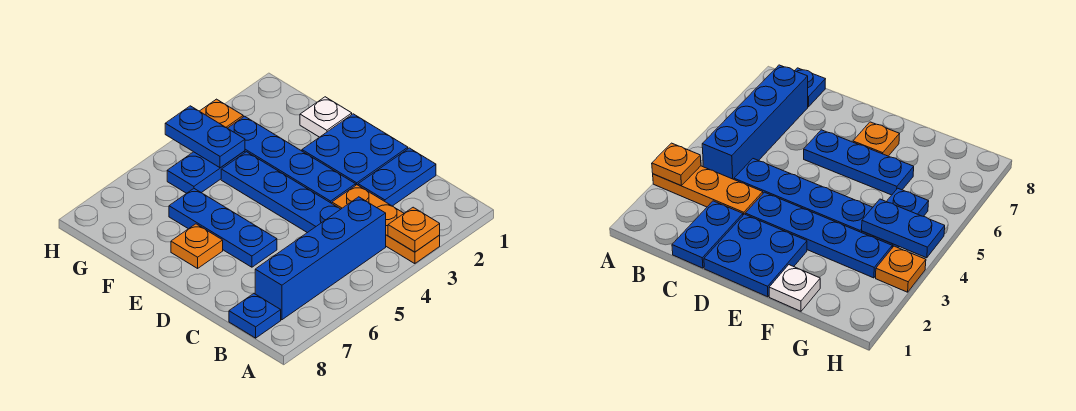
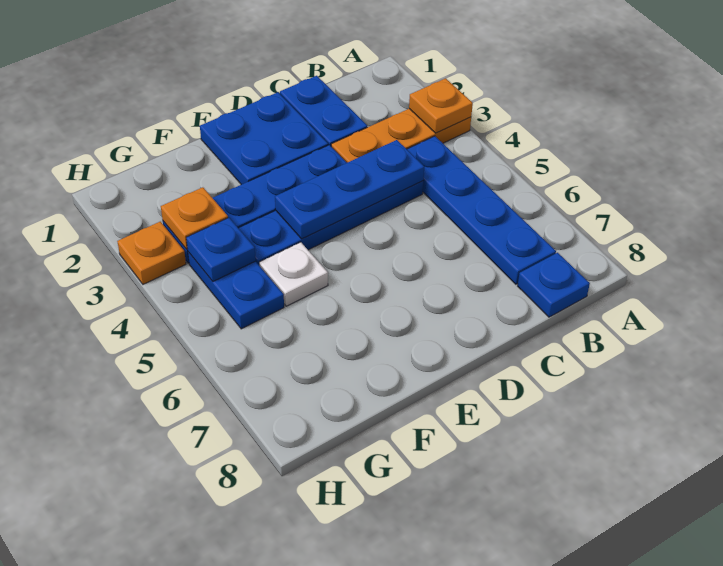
blue 1x4 brick [255,197,386,320] -> blue 1x4 plate [407,136,556,284]
blue 1x3 plate [169,189,277,267] -> blue 1x3 plate moved to [275,140,424,239]
orange 1x1 plate [171,224,223,268] -> orange 1x1 plate moved to [161,187,228,249]
white 1x1 plate [300,97,352,137] -> white 1x1 plate moved to [259,242,328,306]
blue 1x2 plate [165,106,245,168] -> blue 1x1 plate [186,218,256,281]

